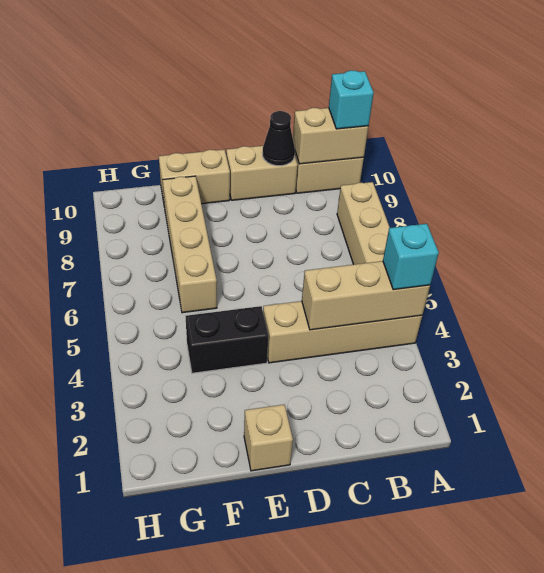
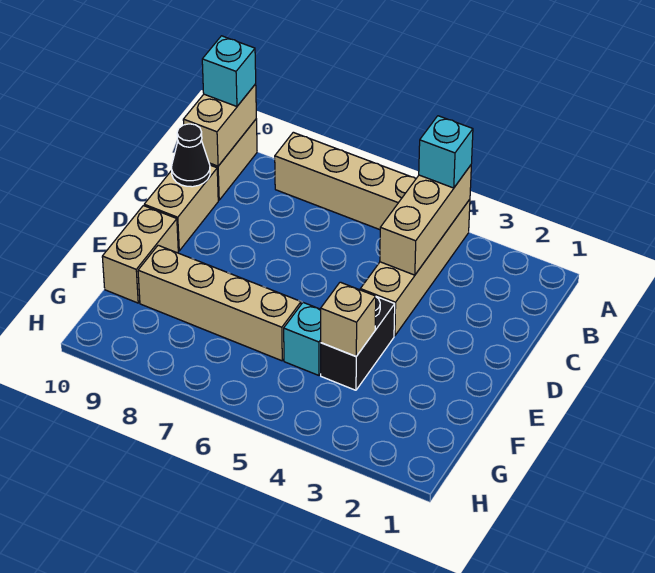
tan 1x1 brick [244,405,293,471] -> tan 1x1 brick moved to [321,282,376,356]
none -> cyan 1x1 brick [284,303,321,375]

